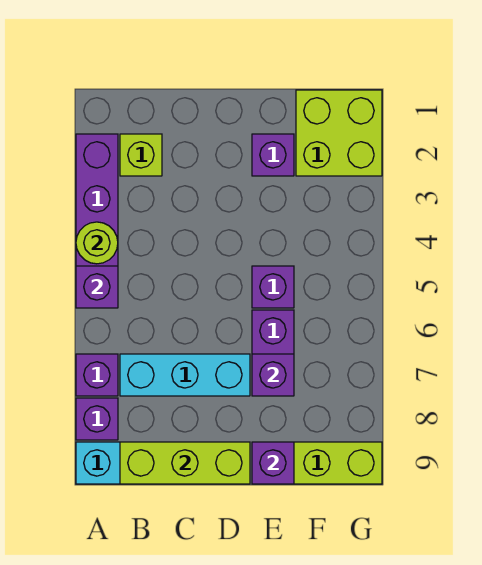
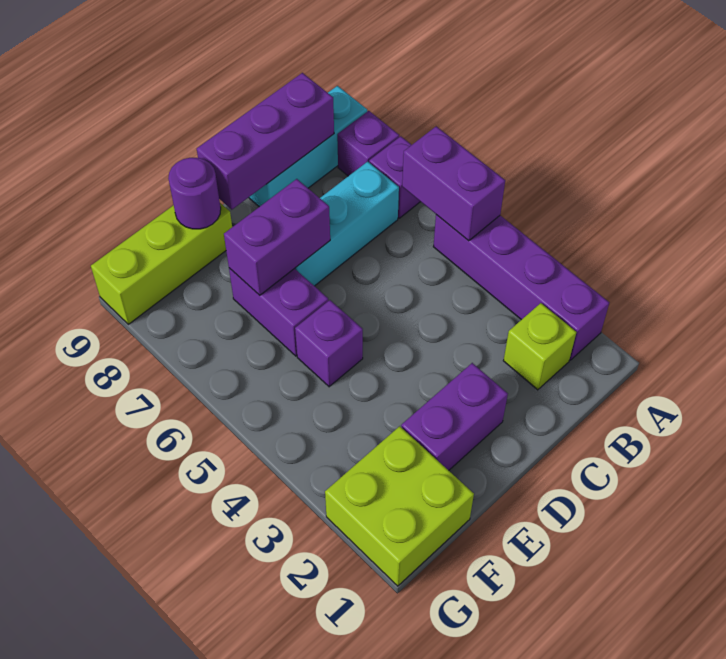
lime 1x1 round brick [76,222,118,264] -> none
purple 1x1 brick [76,266,118,308] -> purple 1x2 brick [402,126,505,241]
lime 1x3 brick [120,442,250,484] -> purple 1x3 brick [197,73,334,210]
purple 1x1 brick [252,134,294,176] -> purple 1x2 brick [401,363,508,470]
purple 1x1 brick [252,354,294,396] -> purple 1x2 brick [224,179,330,295]
purple 1x1 brick [252,442,294,484] -> purple 1x1 round brick [168,158,221,229]

